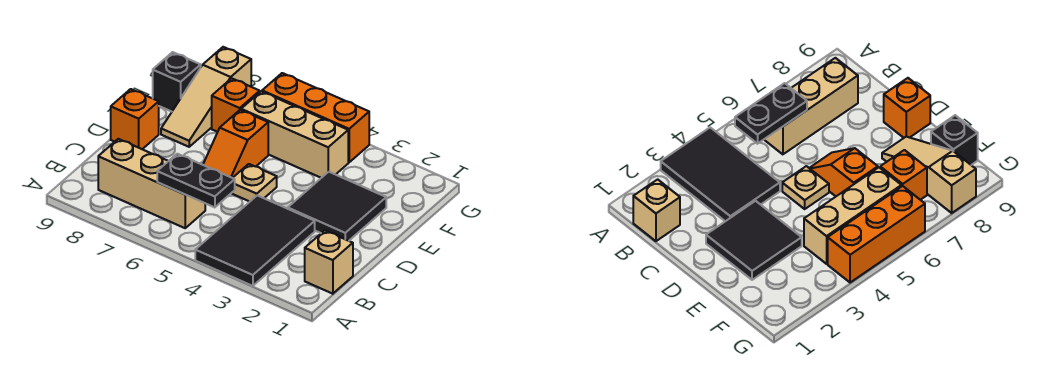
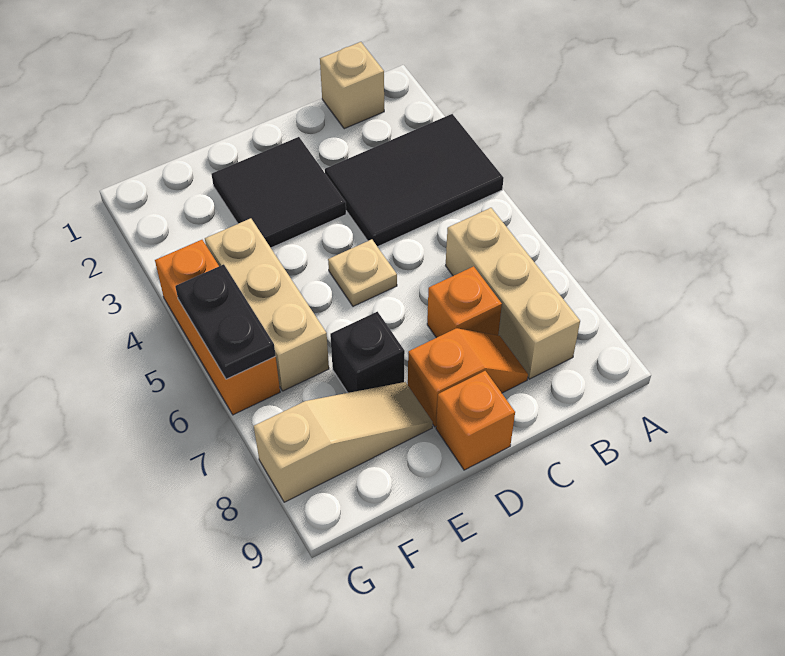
black 1x2 plate [157,154,235,207] -> black 1x2 plate moved to [175,264,276,379]
orange 1x2 slope [203,110,268,178] -> orange 1x2 slope moved to [408,328,528,427]
orange 1x1 brick [212,78,260,132] -> orange 1x1 brick moved to [427,266,502,338]
black 1x1 brick [153,52,201,112] -> black 1x1 brick moved to [330,312,405,393]

